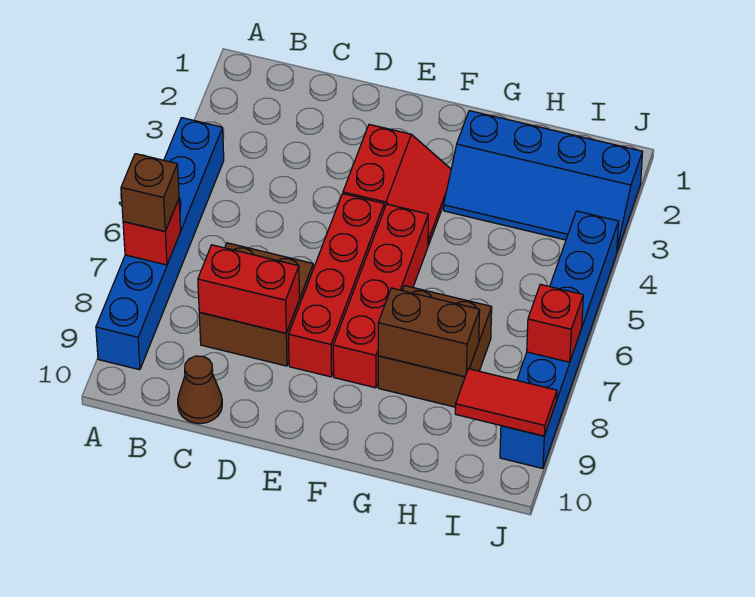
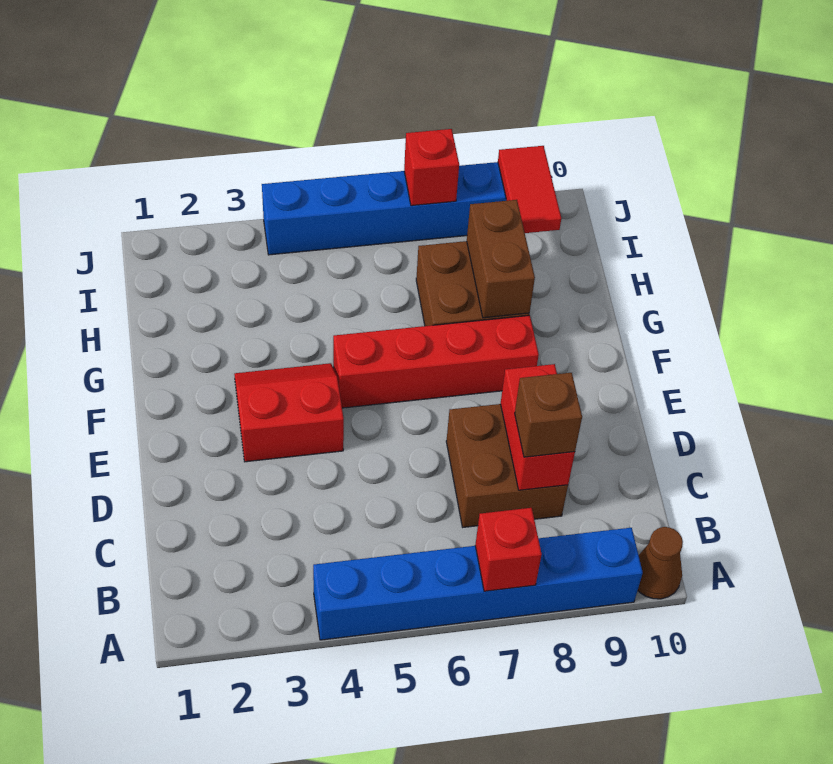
brown 1x1 brick [121,154,179,231] -> brown 1x1 brick moved to [515,373,582,457]
brown 1x1 cone [178,356,222,424] -> brown 1x1 cone moved to [638,527,683,599]
red 1x4 brick [289,194,384,377] -> none
blue 2x4 slope [444,111,643,251] -> none

